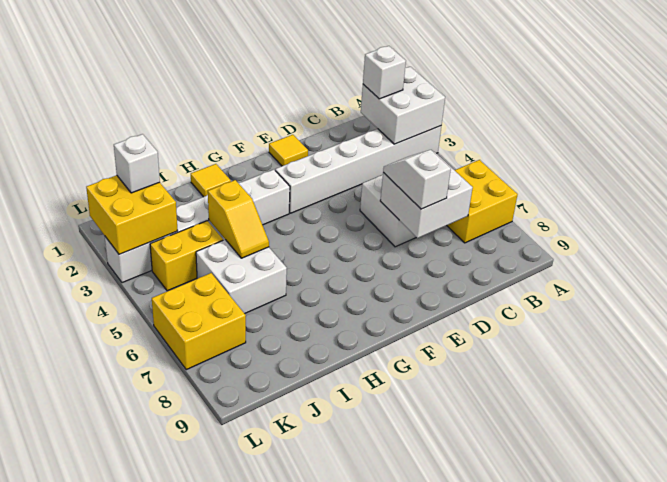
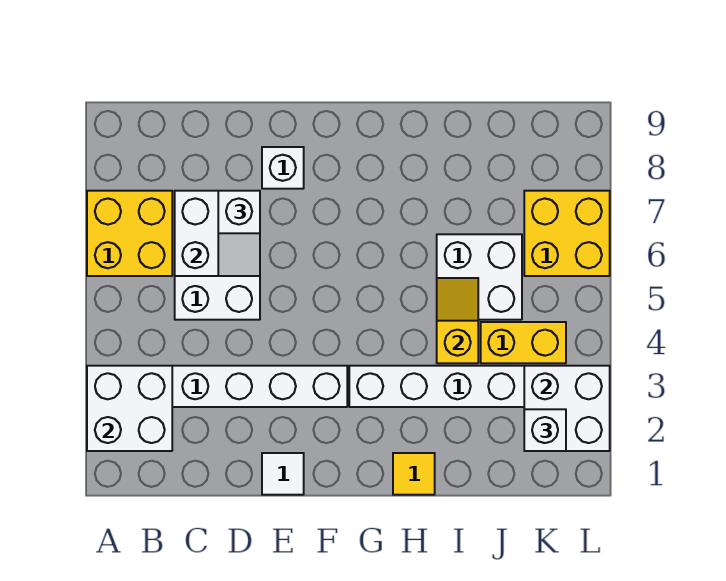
white 1x1 brick [363,46,406,99] -> white 1x1 brick moved to [262,147,304,189]
yellow 1x1 tile [269,135,308,166] -> white 1x1 tile [262,453,304,495]
yellow 2x2 brick [86,175,178,254] -> white 2x2 brick [524,366,610,451]

